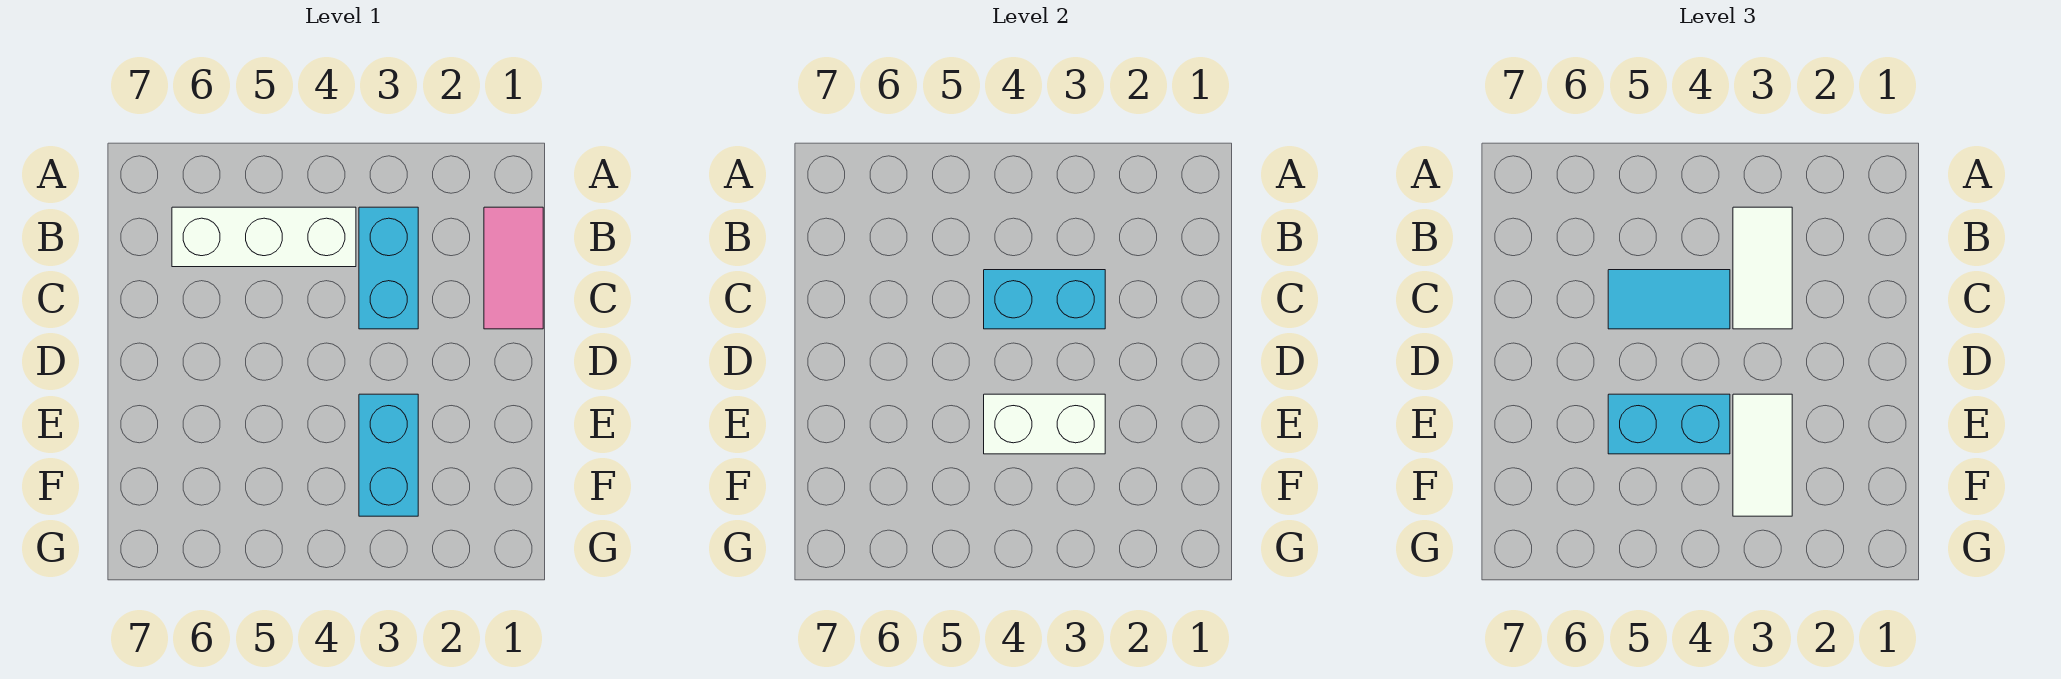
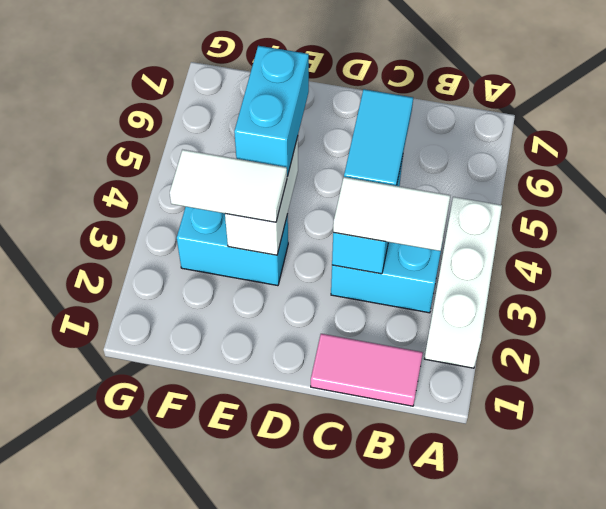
white 1x3 brick [172,207,356,267] -> white 1x3 brick moved to [424,197,502,368]

